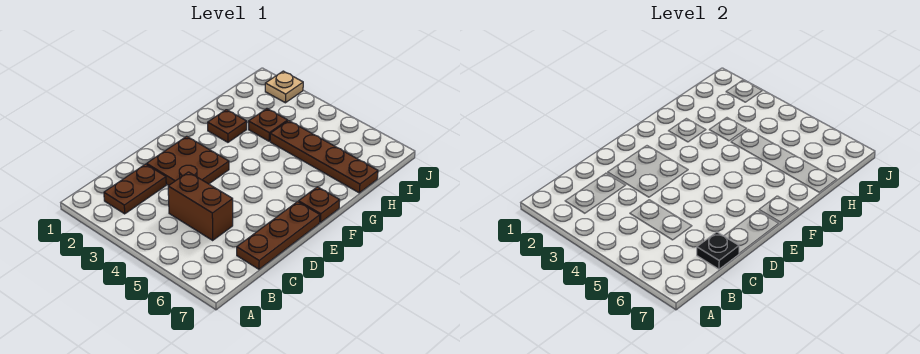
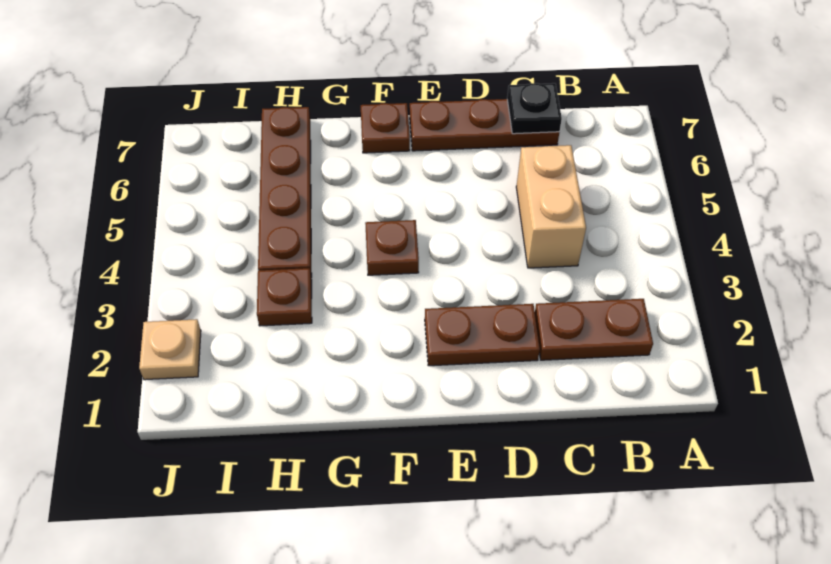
brown 1x2 brick [168,172,233,240] -> tan 1x2 brick [516,145,586,268]
brown 2x2 plate [146,136,229,186] -> brown 1x2 plate [425,304,540,366]
brown 1x1 plate [208,110,247,142] -> brown 1x1 plate moved to [365,220,419,275]

